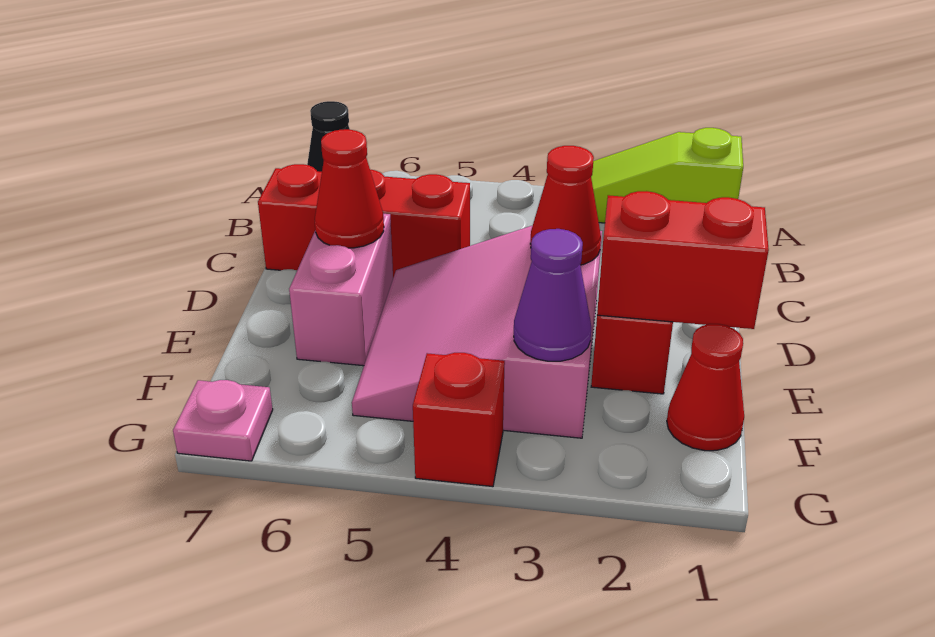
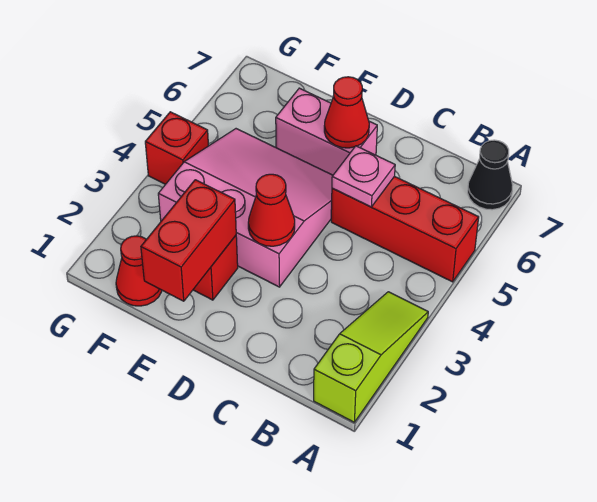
red 1x3 brick [258,164,470,278] -> red 1x3 brick turned to [331,176,479,282]
purple 1x1 cone [514,229,592,361] -> none
pink 1x1 plate [173,380,273,461] -> pink 1x1 plate moved to [332,146,395,207]

